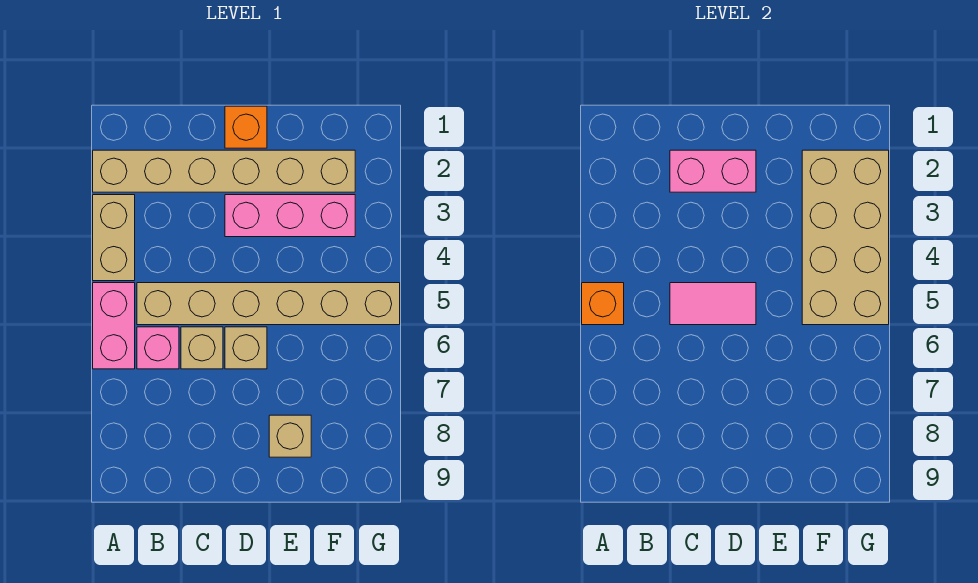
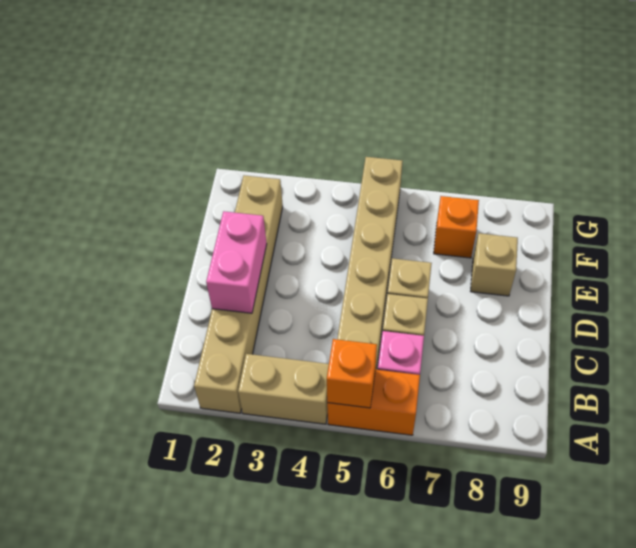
pink 1x2 brick [93,283,135,369] -> orange 1x2 brick [327,370,420,435]
pink 1x2 tile [670,283,756,325] -> none
orange 1x1 brick [225,106,267,148] -> orange 1x1 brick moved to [434,196,479,258]
pink 1x3 brick [225,195,355,237] -> none
tan 2x4 brick [802,150,889,325] -> none

